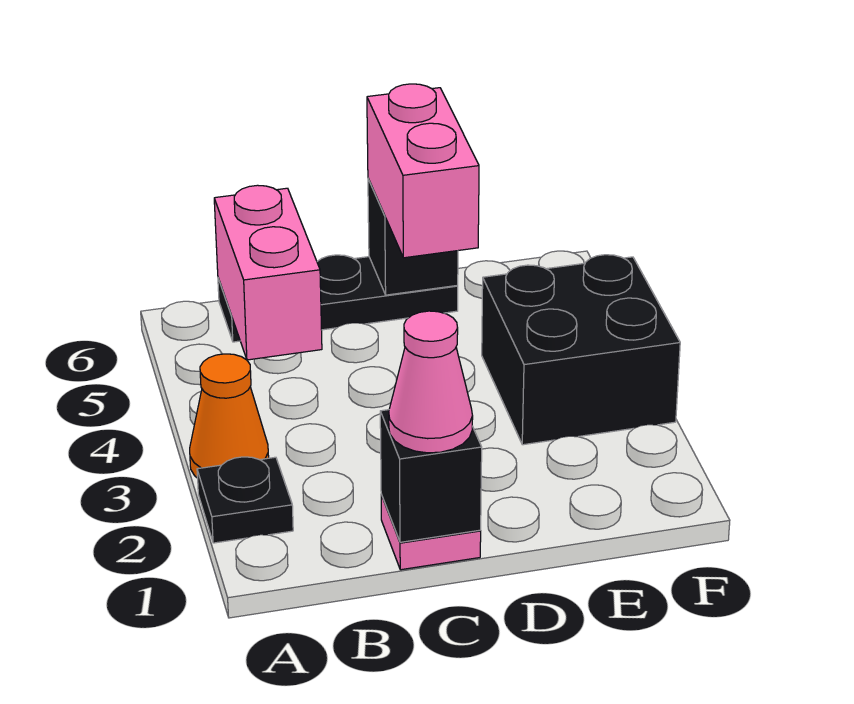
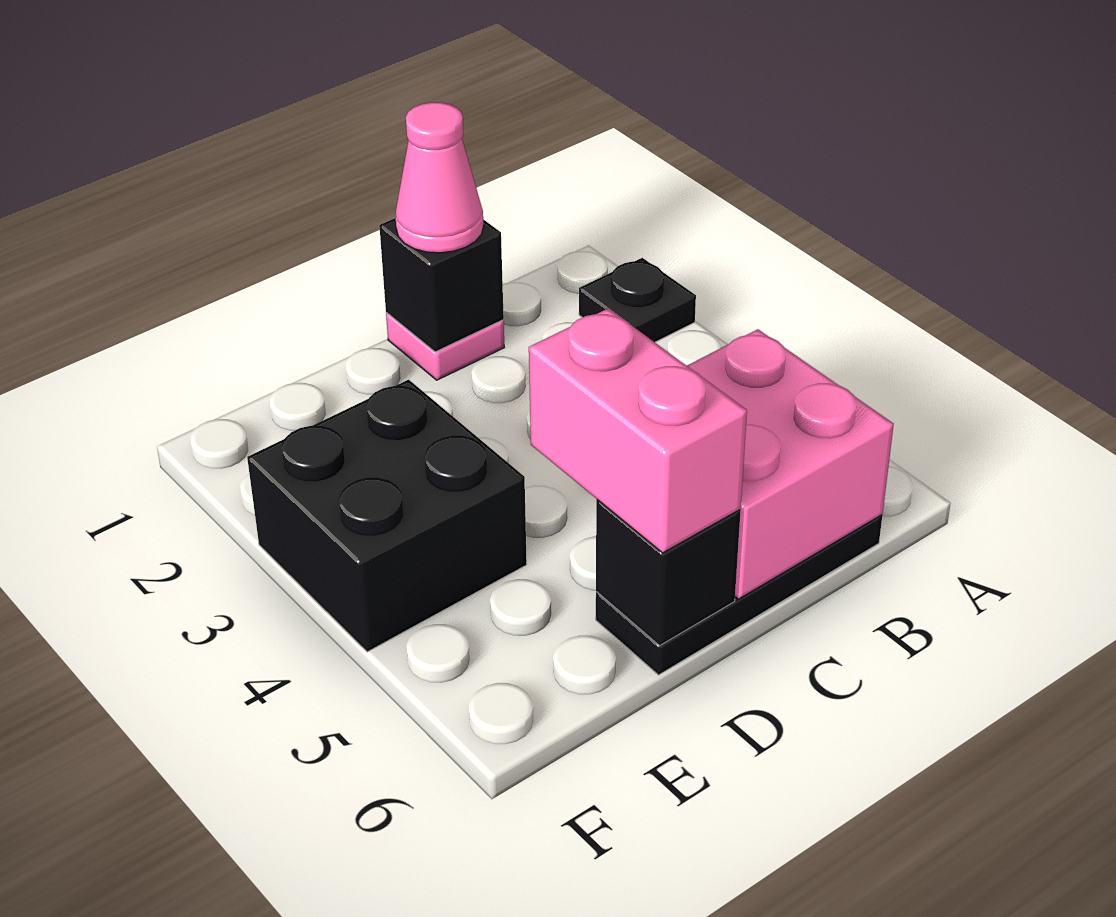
orange 1x1 cone [190,354,269,478] -> none
pink 1x2 brick [214,185,322,360] -> pink 2x2 brick [687,329,894,599]

